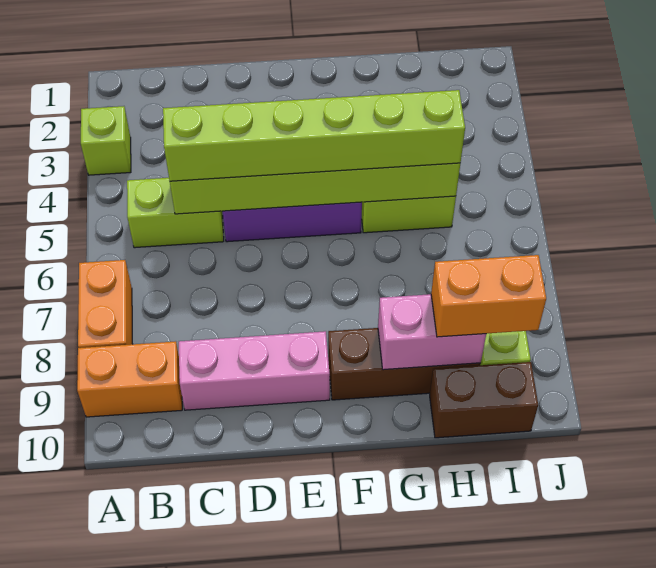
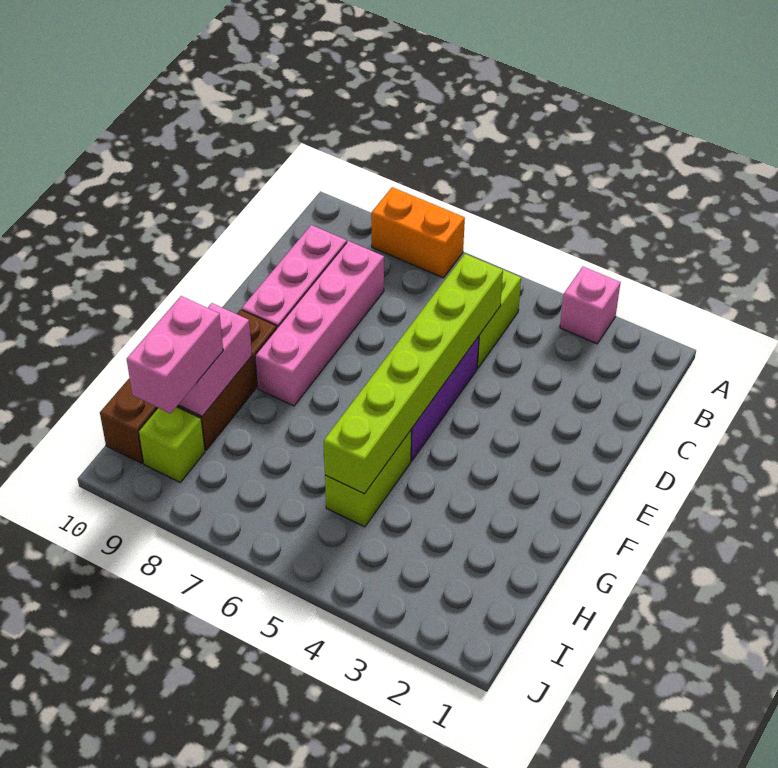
lime 1x1 brick [81,106,131,175] -> pink 1x1 brick [560,267,621,344]
orange 1x2 brick [77,341,182,417] -> none
lime 1x6 brick [163,90,465,181] -> none
none -> pink 1x4 brick [255,241,384,406]
orange 1x2 brick [431,255,546,337] -> pink 1x2 brick [127,296,223,414]

